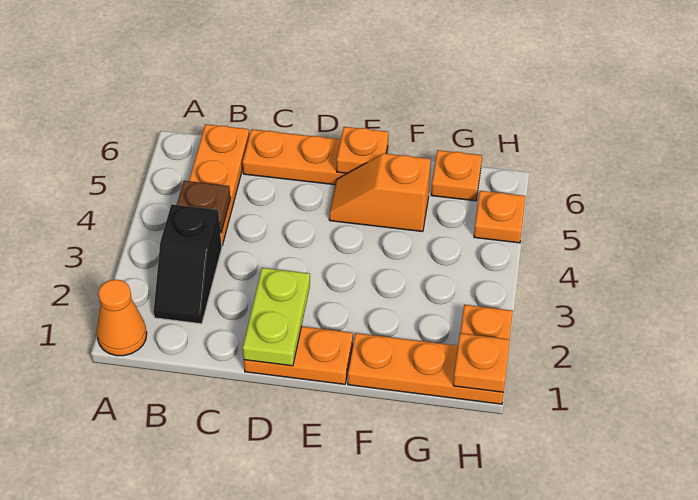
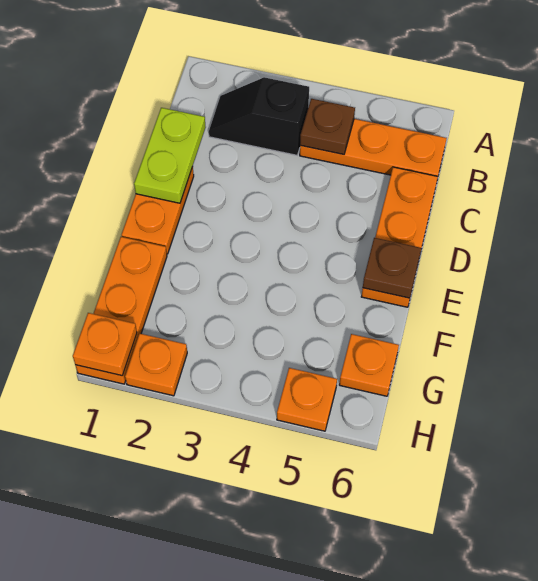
orange 1x1 cone [97,279,147,356] -> none
lime 1x2 plate [243,268,310,366] -> lime 1x2 plate turned to [134,108,206,203]
orange 1x2 slope [329,153,431,232] -> none
orange 1x1 plate [337,127,388,173] -> brown 1x1 plate [363,238,421,298]

